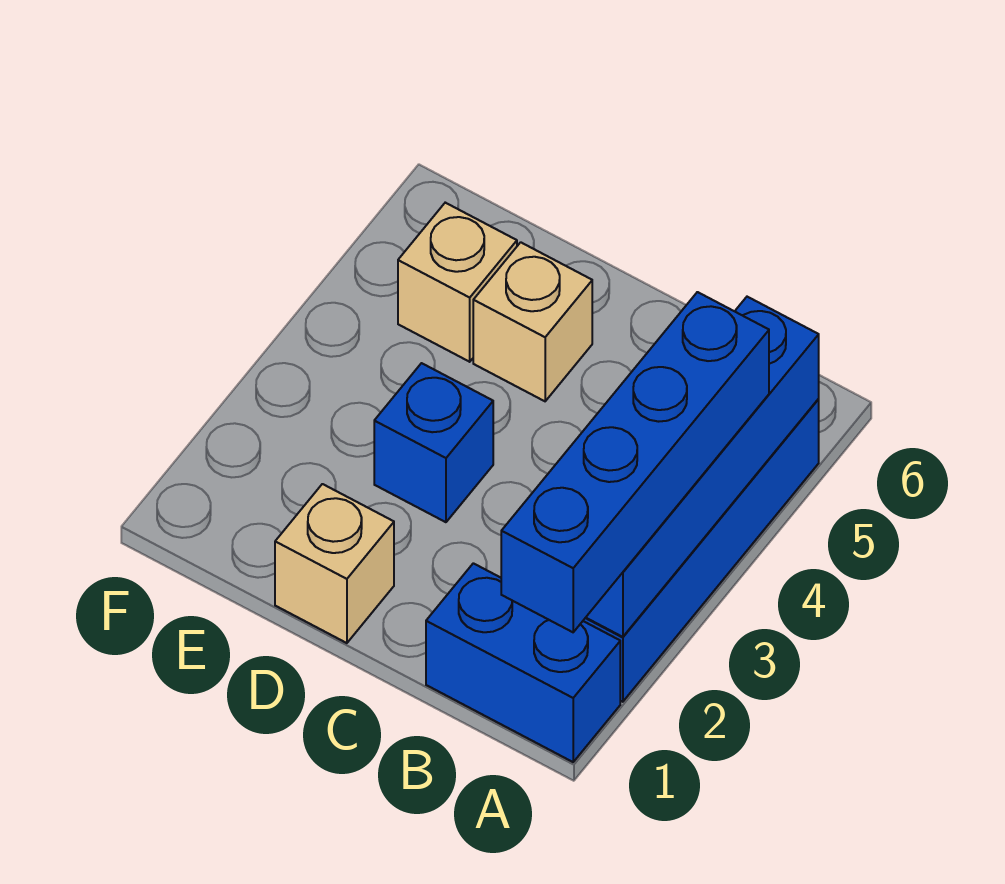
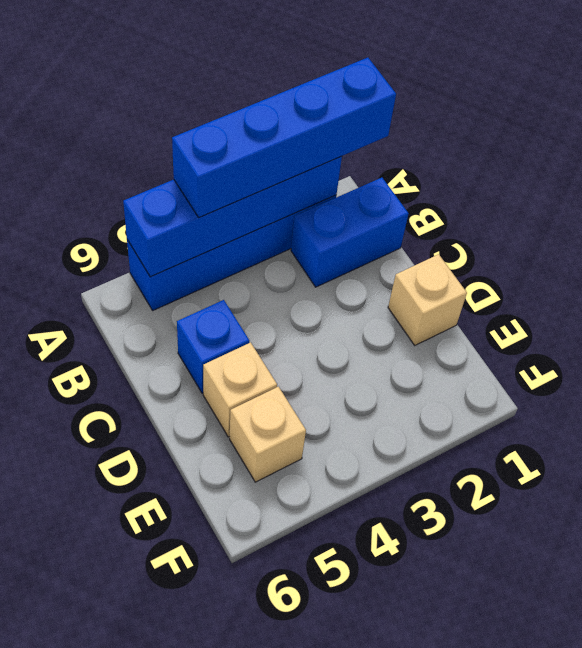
blue 1x2 brick [426,563,620,762] -> blue 1x2 brick turned to [291,178,409,287]
blue 1x1 brick [374,363,493,522] -> blue 1x1 brick moved to [177,300,249,393]

